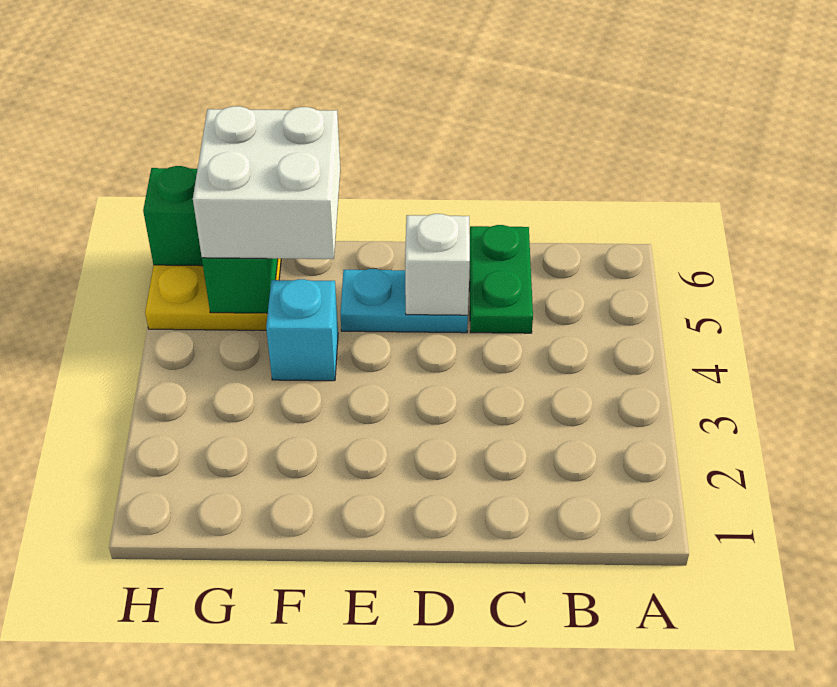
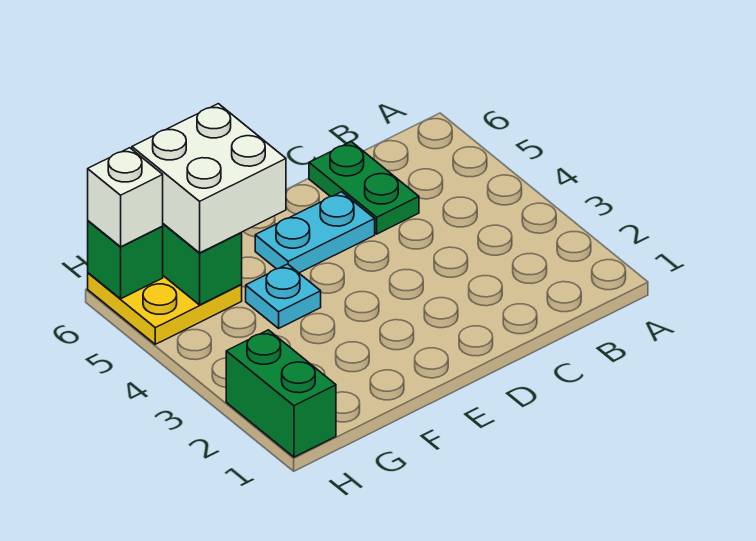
white 1x1 brick [405,214,470,316] -> white 1x1 brick moved to [88,148,163,247]
cyan 1x1 brick [266,279,338,381] -> cyan 1x1 plate [246,264,321,328]
none -> green 1x2 brick [226,330,336,457]

